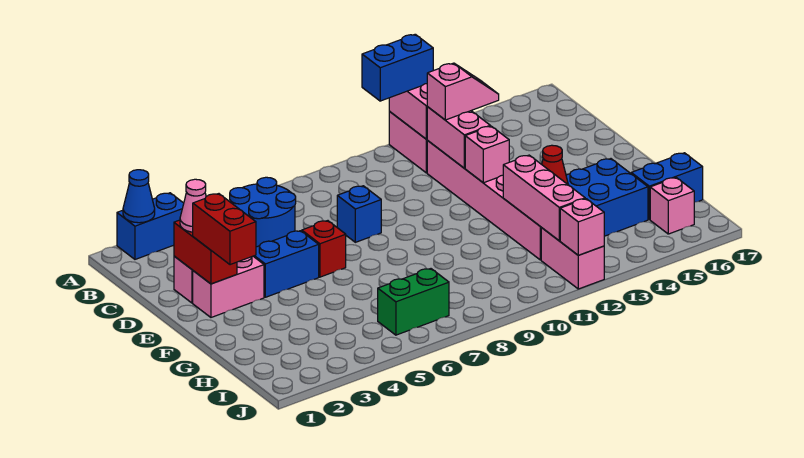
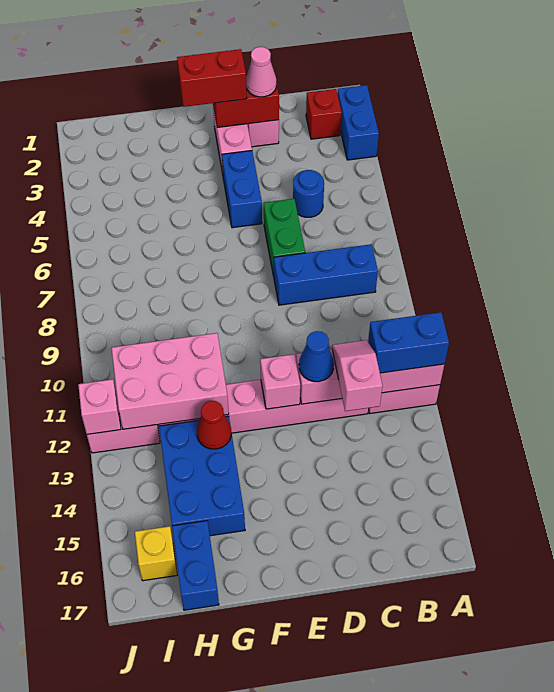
blue 1x1 cone [123,170,155,223] -> blue 1x1 cone moved to [299,331,334,382]
blue 1x2 brick [362,34,433,101] -> blue 1x2 brick turned to [368,312,449,373]
blue 2x2 round brick [230,177,296,247] -> blue 1x1 round brick [293,170,324,217]
pink 1x2 slope [427,63,499,120] -> pink 1x2 slope turned to [332,340,383,411]
blue 1x1 brick [337,186,381,242] -> blue 1x3 brick [274,244,378,305]
red 1x1 brick [302,221,346,277] -> red 1x1 brick moved to [306,89,342,139]
pink 1x3 brick [503,155,585,241] -> pink 2x3 brick [111,333,229,429]
green 1x2 brick [378,269,449,335] -> green 1x2 brick moved to [264,199,305,276]
pink 1x1 brick [650,178,694,234] -> yellow 1x1 brick [135,526,177,581]

